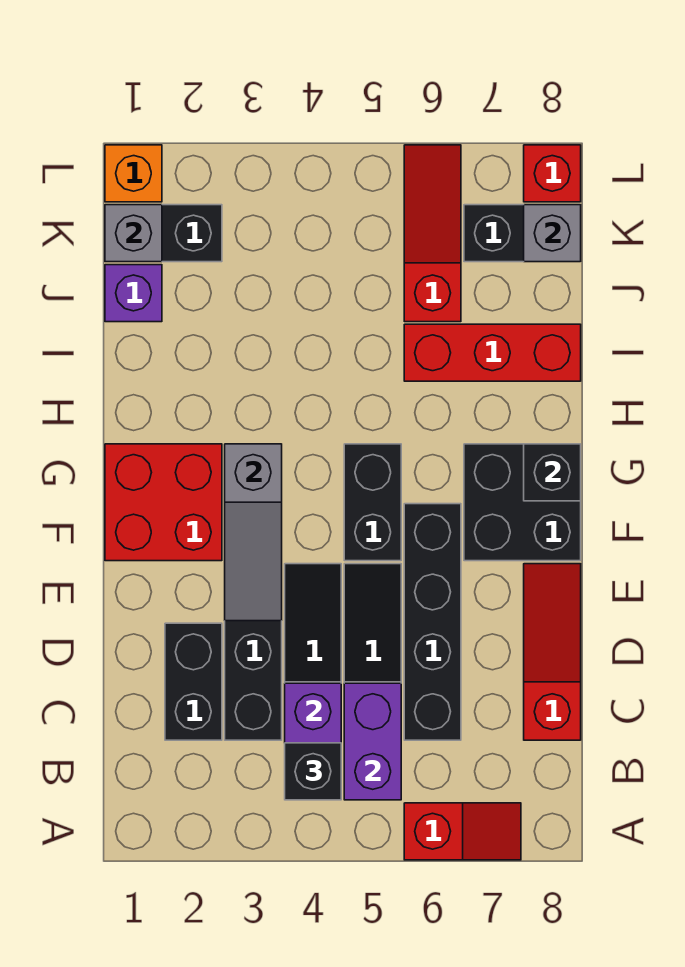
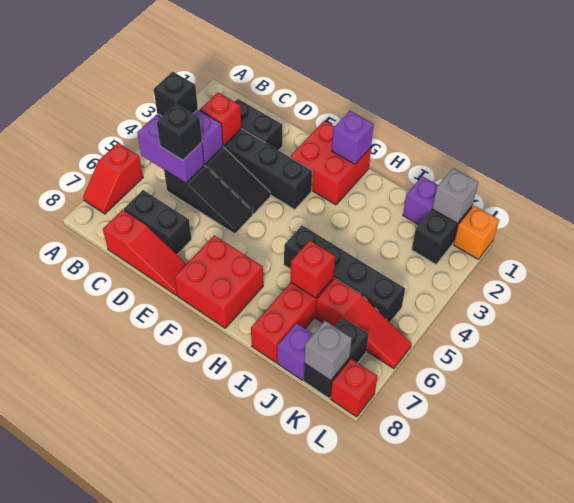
none -> red 1x1 brick [200,93,241,146]
black 1x4 brick [404,504,461,740] -> black 1x4 brick moved to [284,225,405,322]
grey 1x3 slope [225,444,282,621] -> none
black 1x2 brick [344,444,401,561] -> black 1x2 brick moved to [124,190,192,254]
black 2x2 brick [464,444,581,561] -> red 2x2 brick [175,235,263,328]
none -> purple 1x1 brick [332,111,374,164]
black 1x1 brick [524,444,581,501] -> black 1x1 brick moved to [157,104,202,160]
none -> red 1x1 brick [291,240,335,298]
none -> purple 1x1 brick [277,323,313,380]

